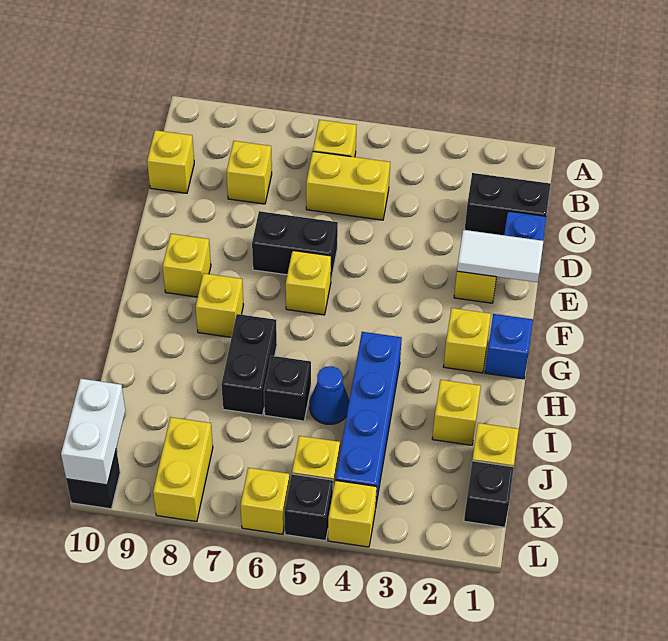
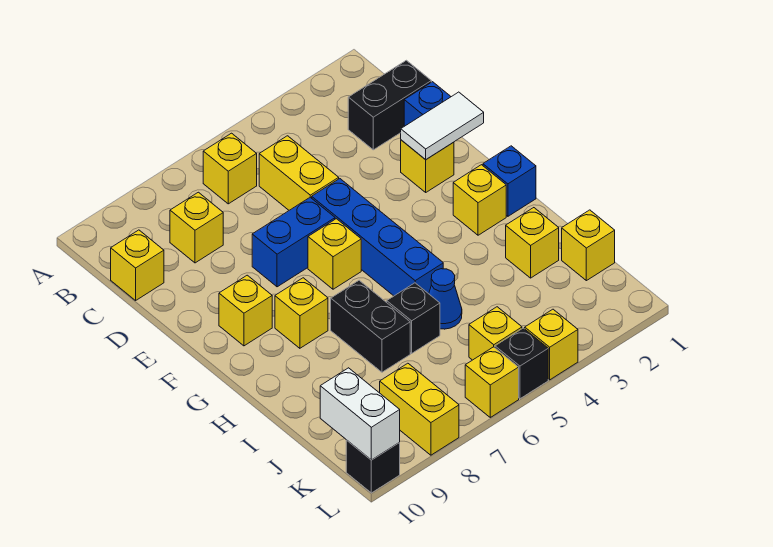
yellow 1x2 brick [306,152,390,220] -> yellow 1x2 brick turned to [259,136,339,210]
black 1x2 brick [252,211,338,279] -> blue 1x2 brick [252,197,335,287]
blue 1x4 brick [335,332,402,504] -> blue 1x4 brick moved to [312,179,443,296]
black 1x1 brick [464,461,514,527] -> none

